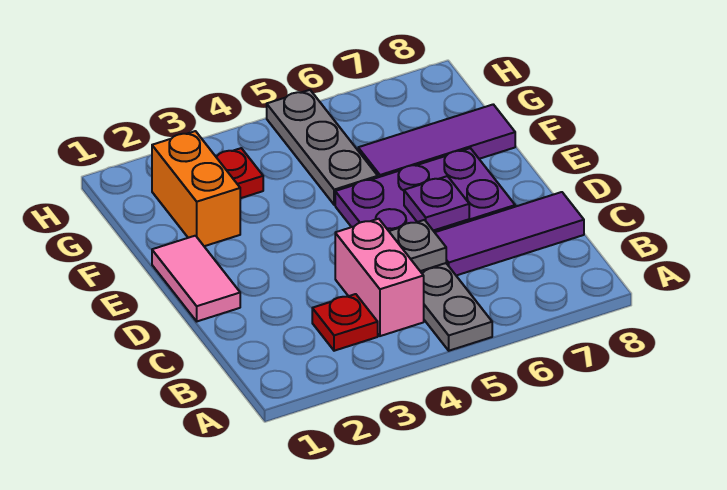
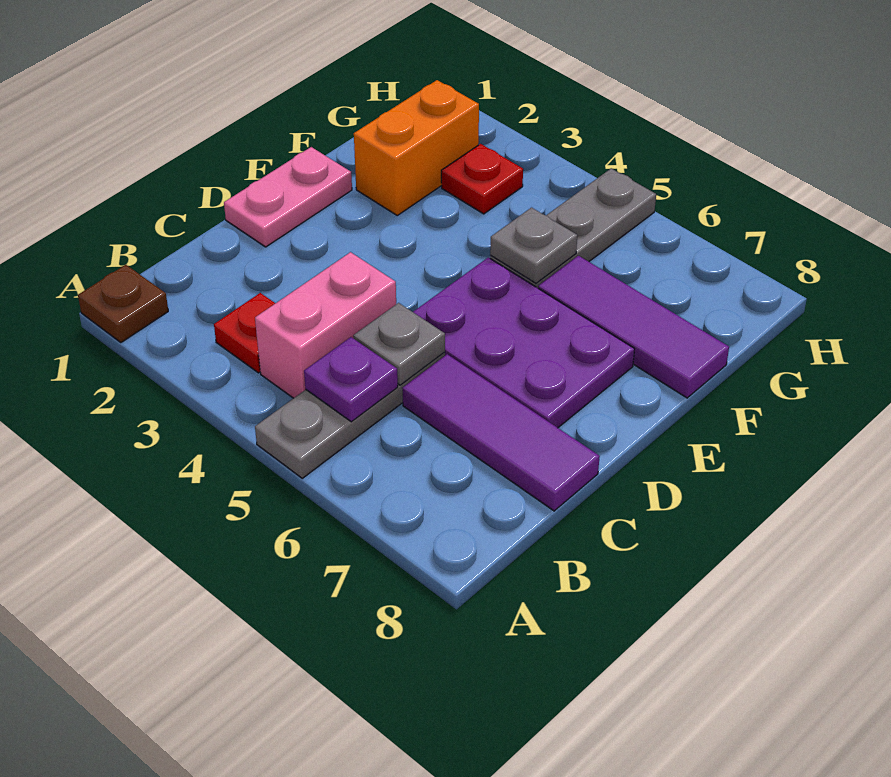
none -> brown 1x1 plate [78,265,168,343]
pink 1x2 tile [152,236,240,321] -> pink 1x2 plate [224,147,352,247]
purple 1x1 plate [404,176,469,231] -> purple 1x1 plate moved to [304,337,398,422]
none -> grey 1x1 plate [490,208,577,283]

